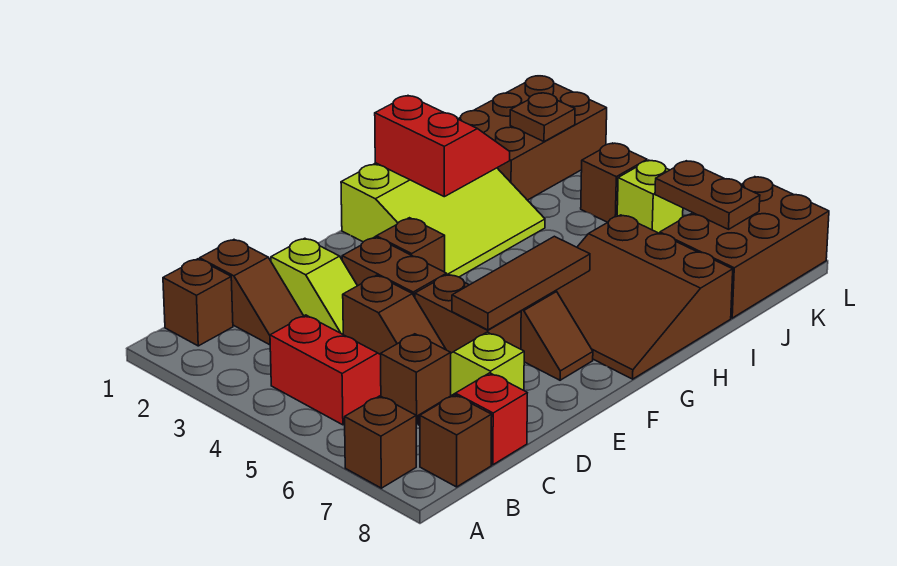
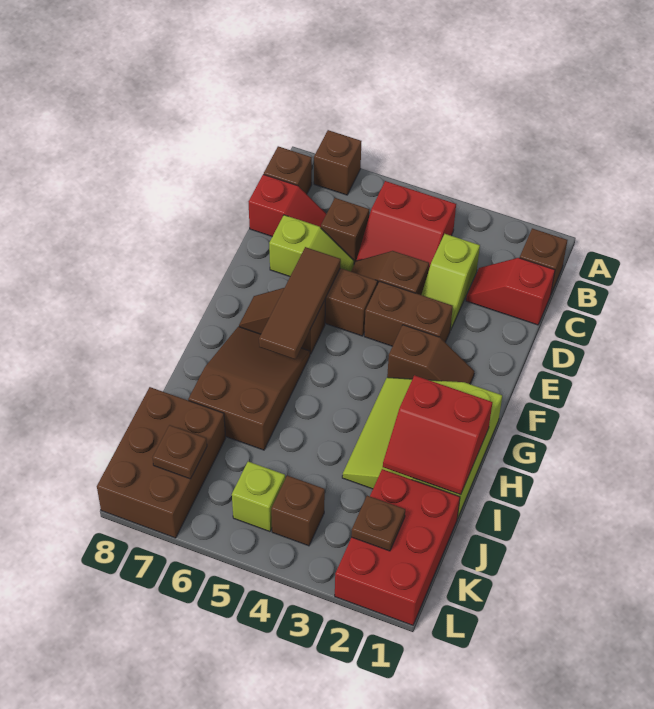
brown 1x2 slope [200,240,303,345] -> red 1x2 slope [466,258,555,325]
lime 1x2 slope [271,238,357,334] -> lime 1x2 slope turned to [422,234,480,330]
brown 3x3 slope [556,215,733,379] -> brown 2x3 slope [188,327,310,450]
brown 2x3 brick [458,76,607,200] -> red 2x3 brick [335,469,460,625]
brown 1x2 plate [655,161,760,229] -> brown 1x1 plate [153,425,207,479]

